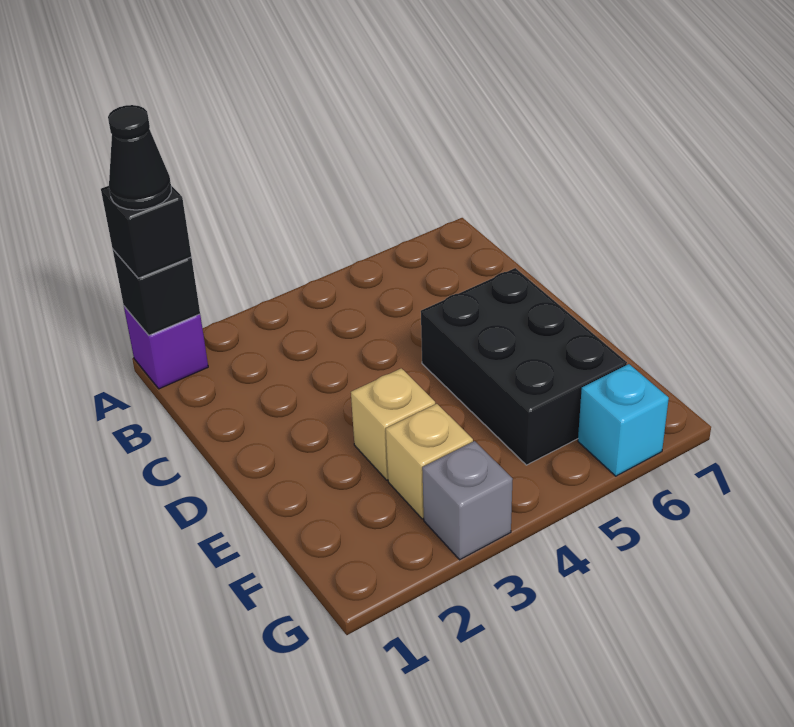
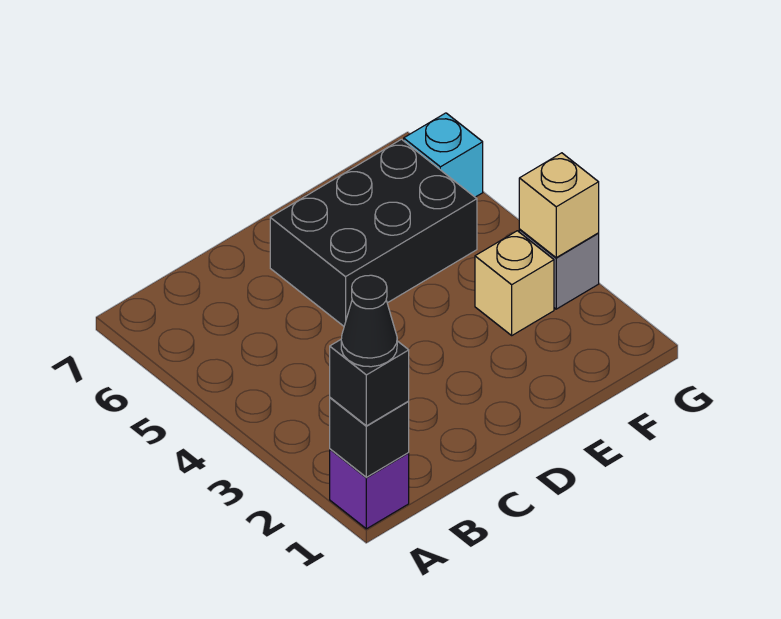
tan 1x1 brick [351,368,435,480] -> tan 1x1 brick moved to [519,153,599,258]

